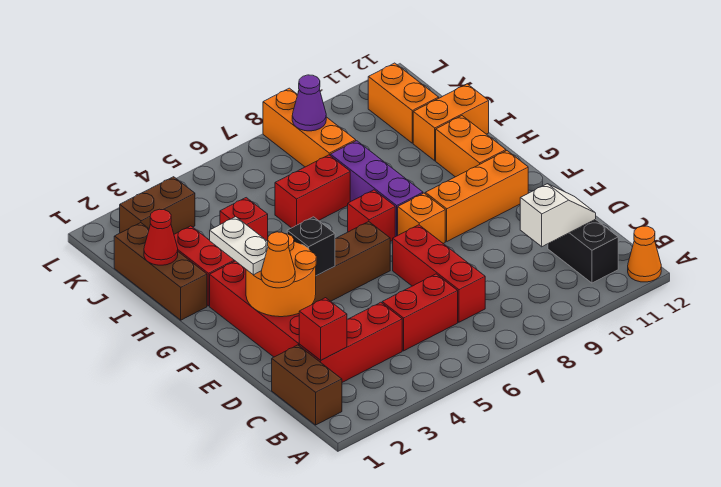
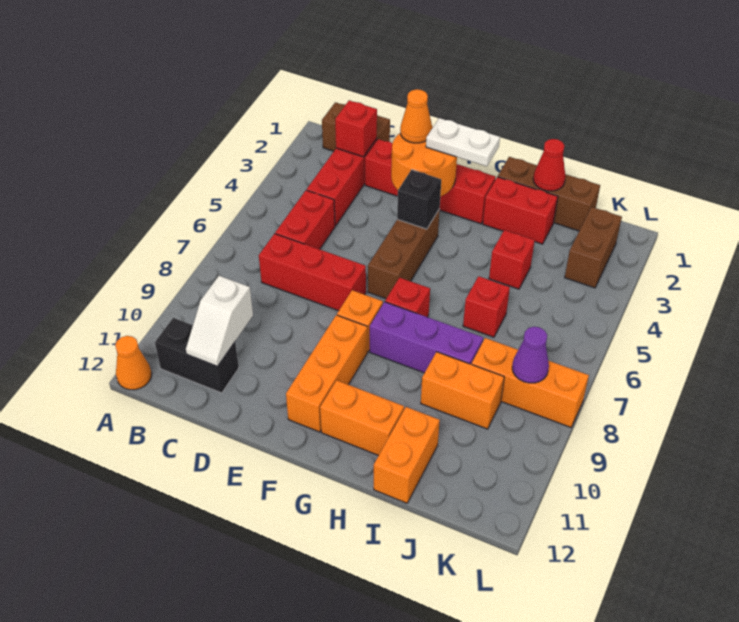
red 1x2 brick [275,155,350,228] -> red 1x1 brick [463,276,510,337]
orange 1x2 brick [368,63,439,143] -> orange 1x2 brick moved to [421,352,504,429]

